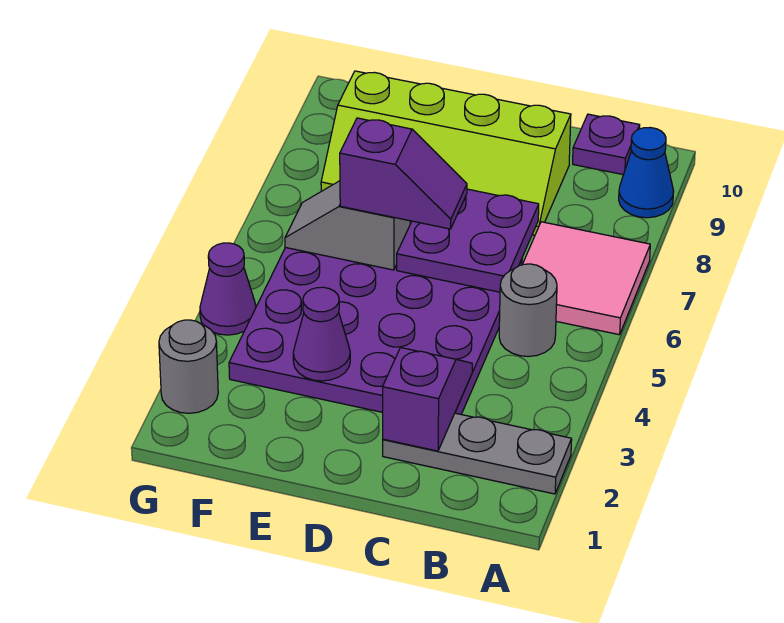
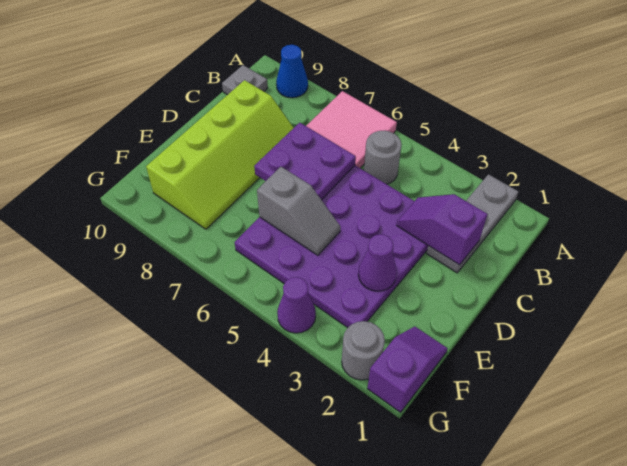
purple 1x1 plate [573,114,640,175] -> grey 1x1 plate [222,65,268,95]
purple 1x2 slope [340,118,467,229] -> purple 1x2 slope moved to [367,326,448,412]
grey 1x2 slope [285,181,410,270] -> grey 1x2 slope turned to [257,167,341,255]

